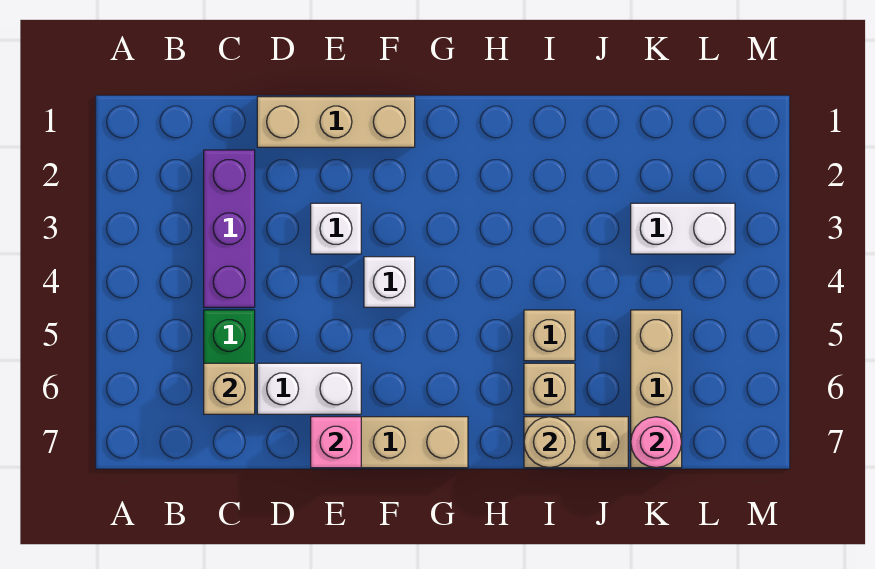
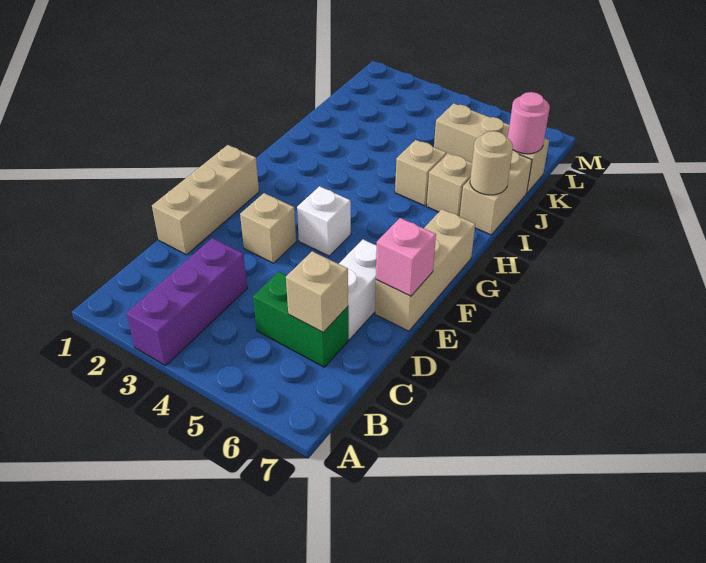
purple 1x3 brick [204,150,255,307] -> purple 1x3 brick turned to [126,238,247,366]
white 1x1 brick [311,203,361,254] -> tan 1x1 brick [240,193,296,263]
white 1x2 brick [631,203,735,254] -> none

